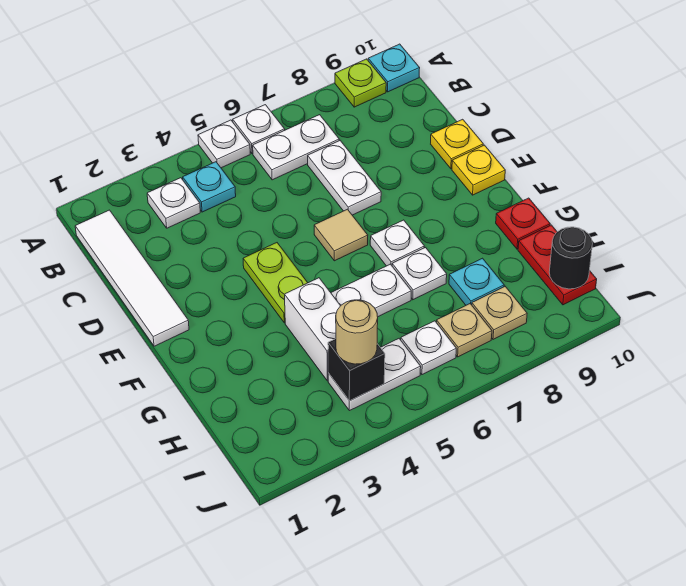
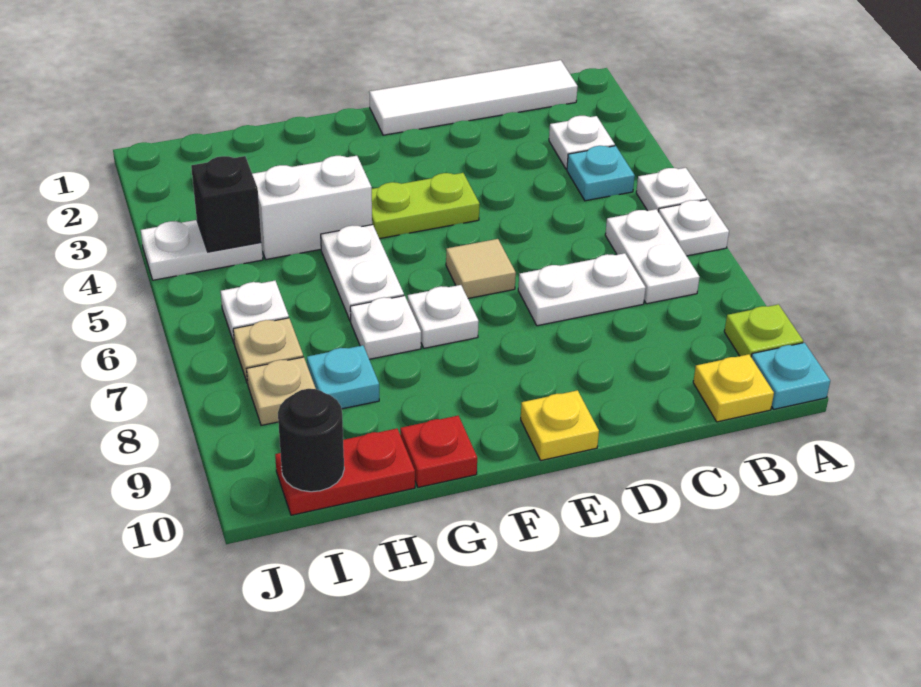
yellow 1x1 plate [431,119,483,169] -> yellow 1x1 plate moved to [693,354,774,422]
white 1x2 plate [328,339,421,411] -> white 1x2 plate turned to [141,220,263,280]
tan 1x1 round brick [336,300,378,364] -> none

